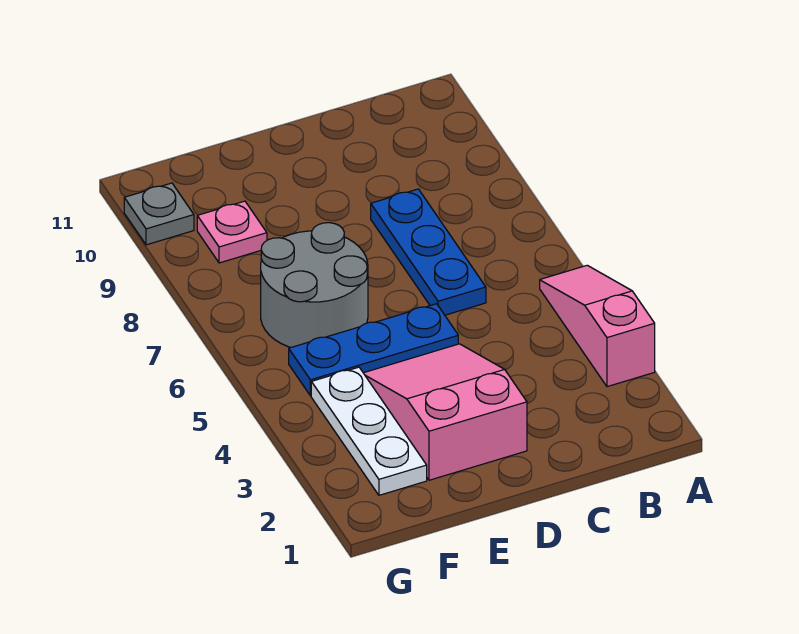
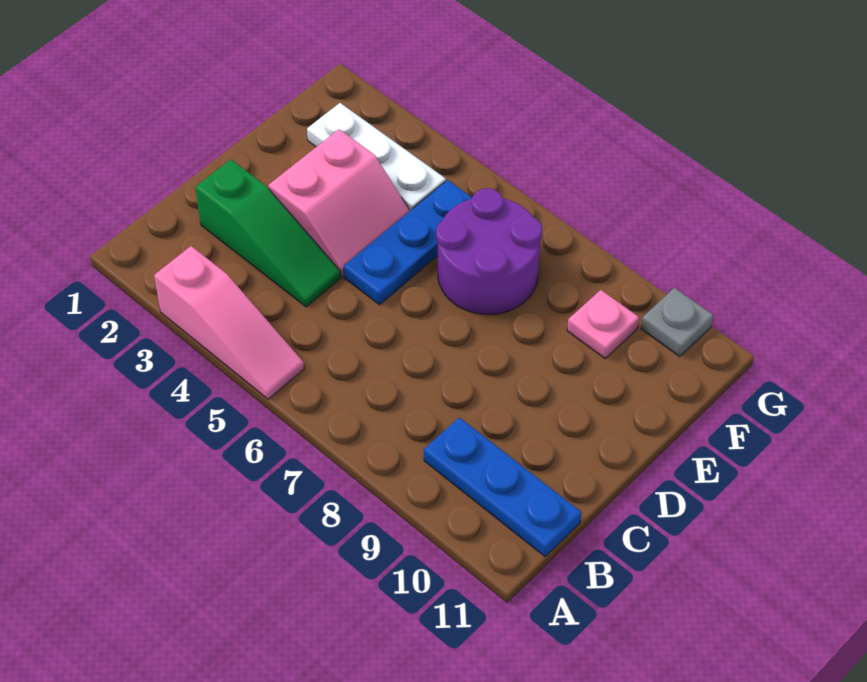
none -> green 1x3 slope [195,159,341,307]
blue 1x3 plate [371,189,486,315] -> blue 1x3 plate moved to [424,417,581,557]
pink 2x3 slope [364,344,527,480] -> pink 2x2 slope [268,129,410,276]
grey 2x2 round brick [261,223,368,347] -> purple 2x2 round brick [436,188,542,315]

